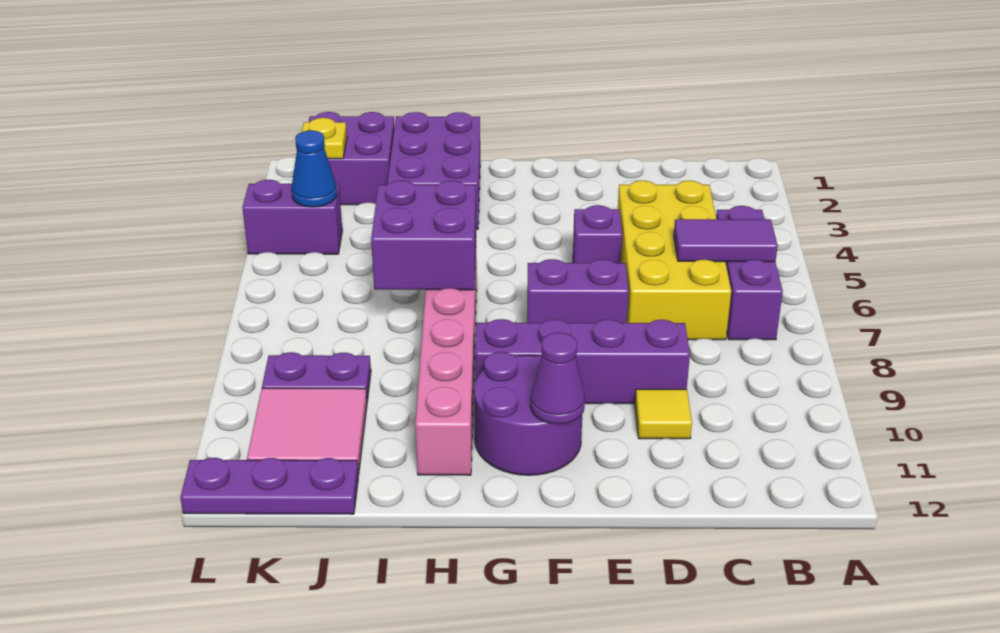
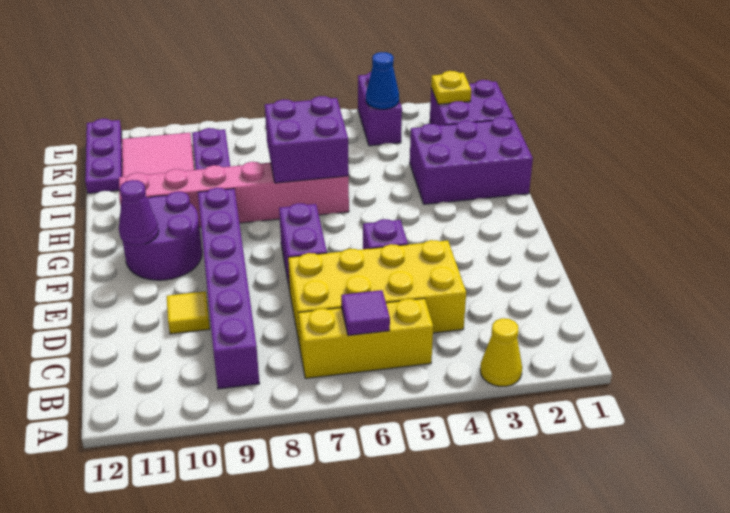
none -> yellow 1x1 cone [480,318,522,386]
purple 1x3 brick [716,206,783,340] -> yellow 1x3 brick [298,298,433,378]
purple 1x2 tile [674,219,778,262] -> purple 1x1 tile [341,290,390,335]
purple 1x4 brick [475,319,690,404] -> purple 1x6 brick [198,188,260,389]

